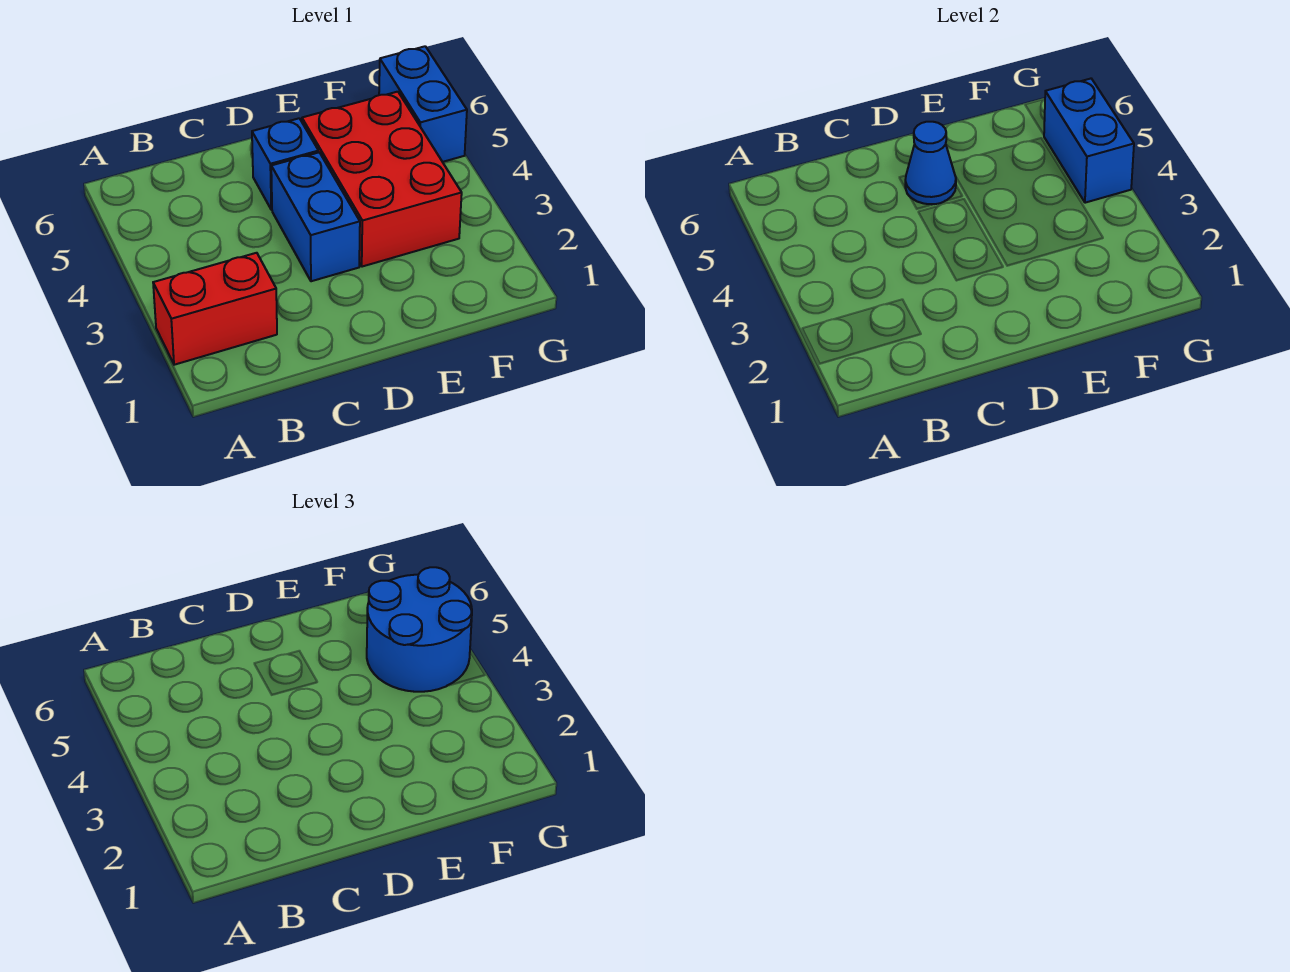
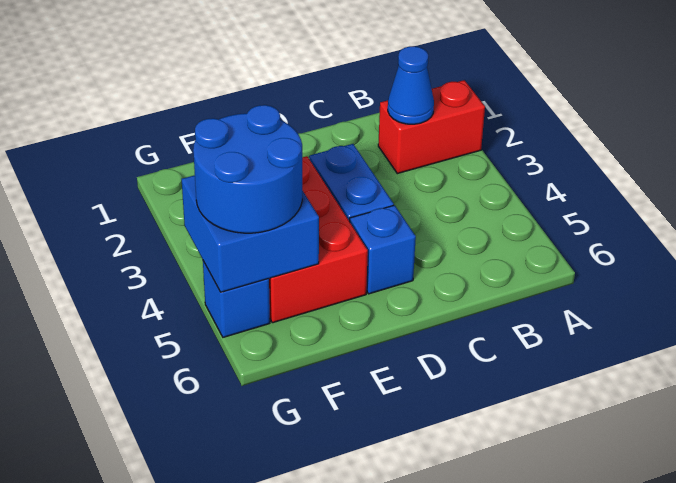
blue 1x1 cone [905,122,956,204] -> blue 1x1 cone moved to [388,46,434,124]
blue 1x2 brick [1044,79,1134,203] -> blue 2x2 brick [181,175,319,292]
blue 1x2 brick [379,46,467,162] -> blue 1x1 brick [203,261,270,337]

